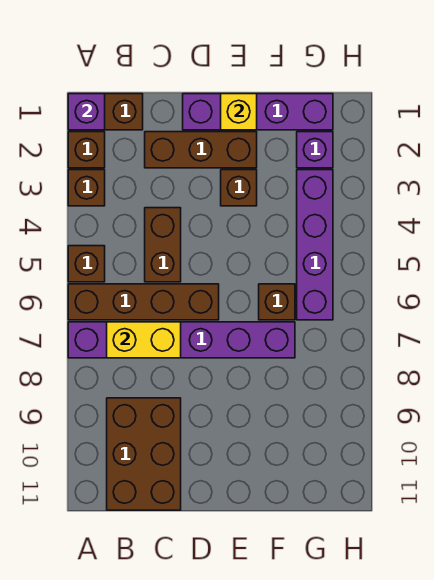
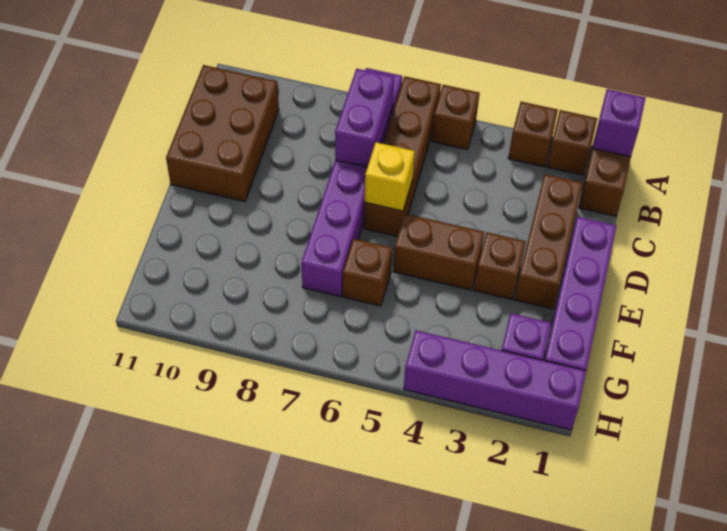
yellow 1x2 brick [107,322,181,358] -> purple 1x2 brick [335,69,394,167]
brown 2x3 brick [107,398,181,510] -> brown 2x3 brick turned to [166,65,279,202]
brown 1x2 brick [145,208,181,282] -> brown 1x2 brick moved to [393,214,484,290]
yellow 1x1 brick [221,94,257,130] -> yellow 1x1 brick moved to [365,142,415,211]
purple 1x4 brick [297,170,333,320] -> purple 1x4 brick moved to [404,330,586,430]

